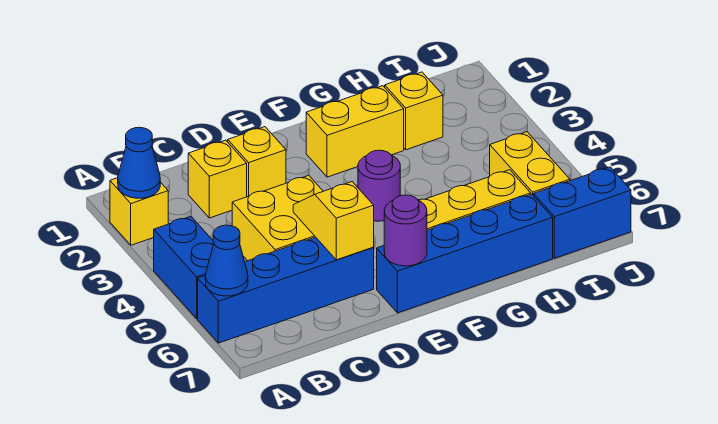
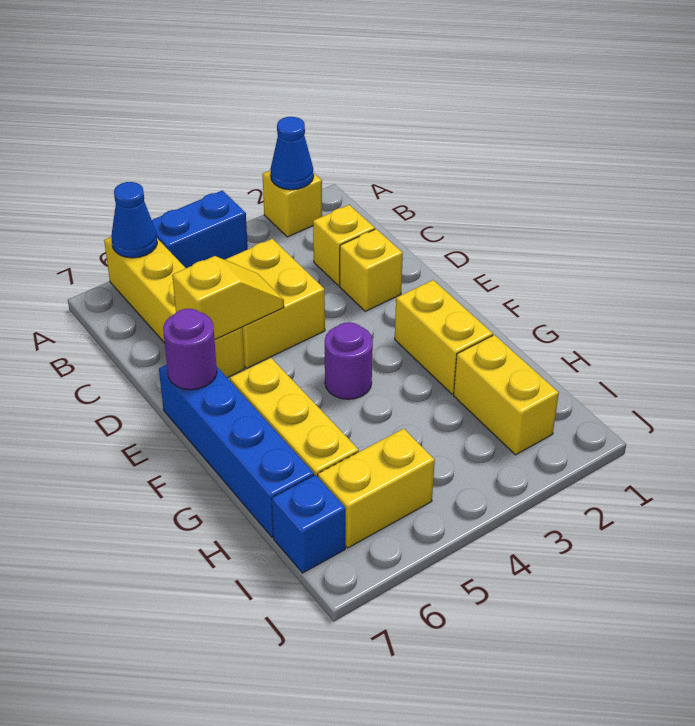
blue 1x4 brick [198,237,374,343] -> yellow 1x4 brick [104,237,245,378]
yellow 1x1 brick [385,72,443,150] -> yellow 1x2 brick [454,335,559,455]
blue 1x2 brick [534,167,631,258] -> blue 1x1 brick [272,475,346,573]

